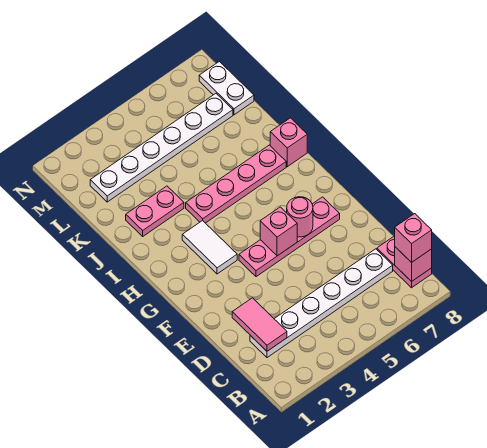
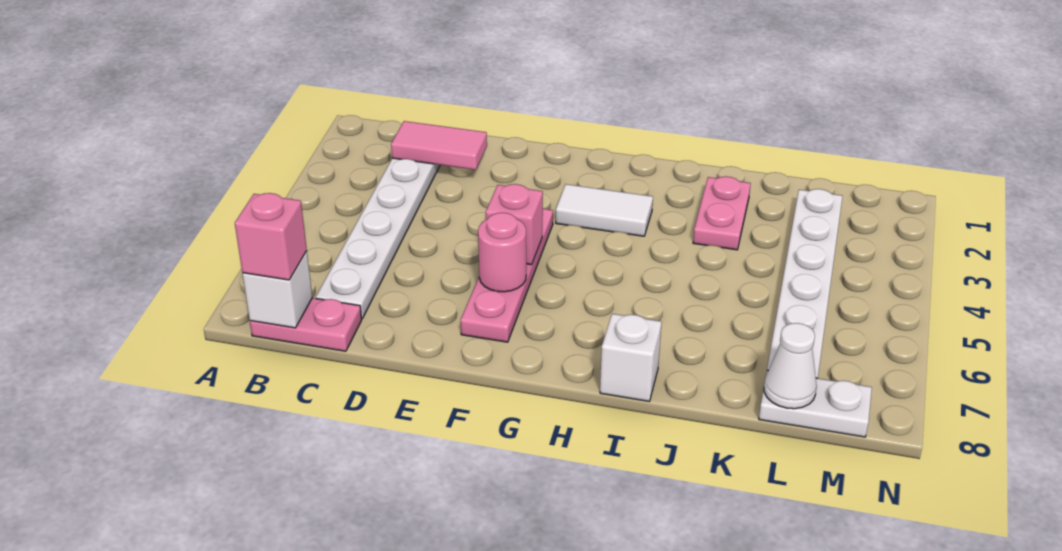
pink 1x1 brick [395,247,432,282] -> white 1x1 brick [242,251,312,328]
pink 1x4 plate [186,145,286,223] -> none
pink 1x1 brick [270,118,307,167] -> white 1x1 brick [600,314,662,401]
none -> white 1x1 cone [764,323,817,409]

